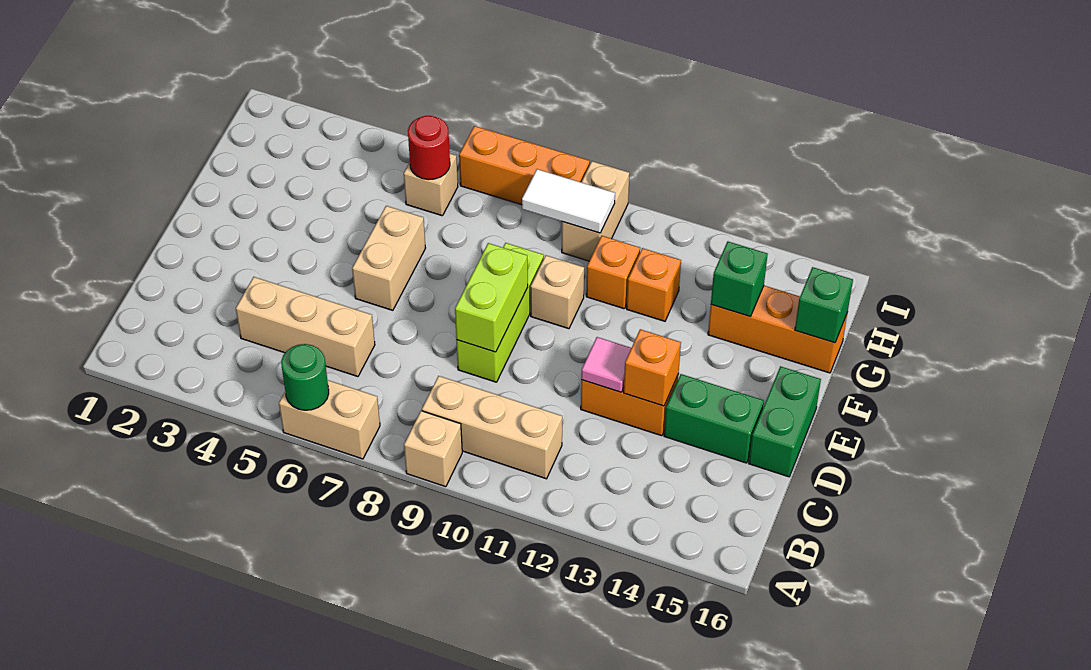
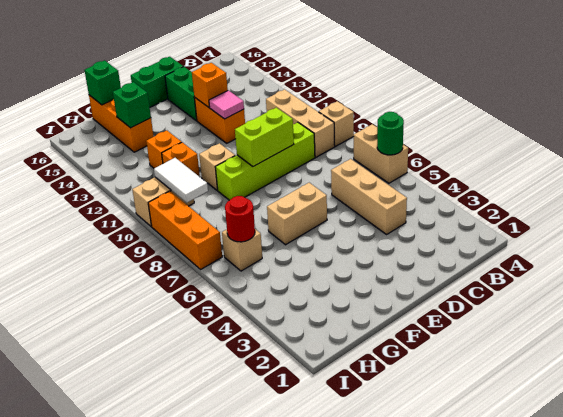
lime 1x3 brick [456,243,544,382] -> lime 1x4 brick [215,122,315,200]

